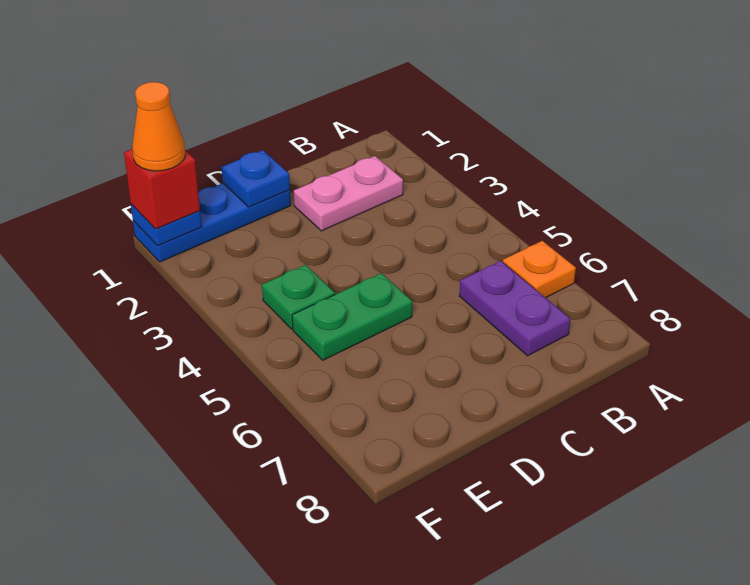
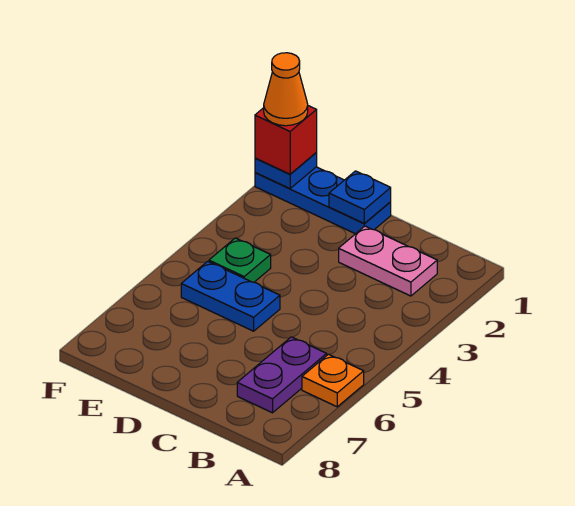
green 1x2 plate [292,273,412,360] -> blue 1x2 plate [181,261,280,331]

